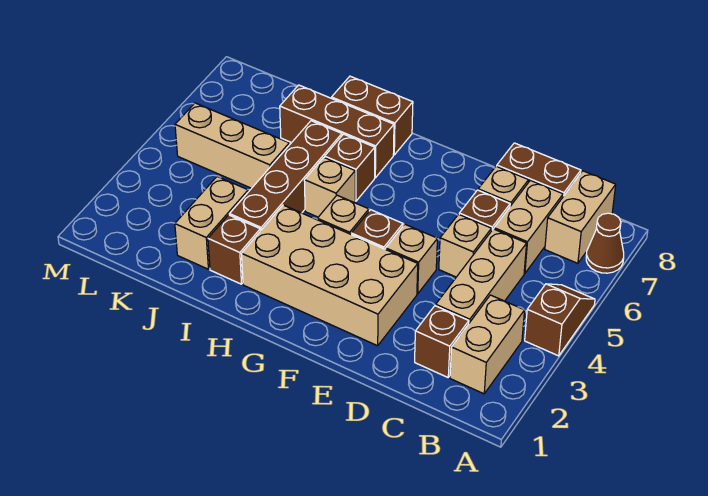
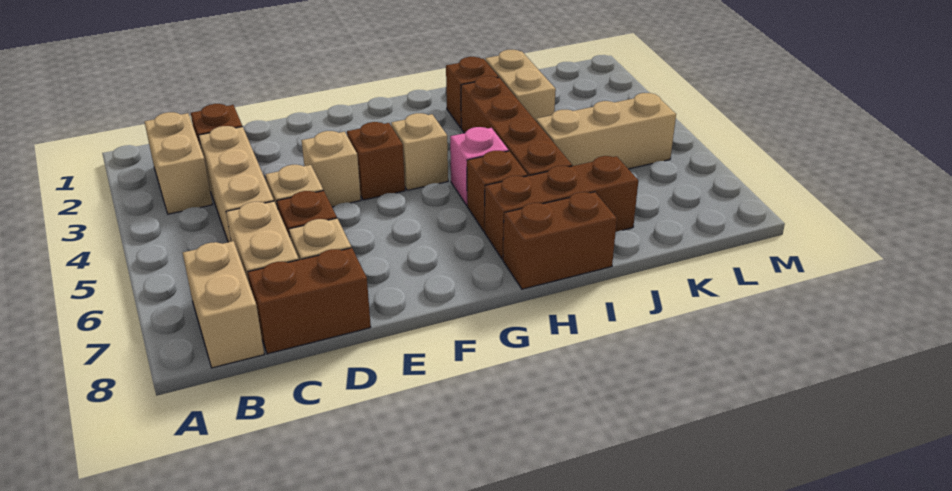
brown 1x2 slope [525,284,595,356] -> none
brown 1x1 cone [586,213,624,273] -> none
tan 2x4 brick [241,205,418,346] -> none
tan 1x1 brick [304,157,355,217] -> pink 1x1 brick [450,127,509,205]

